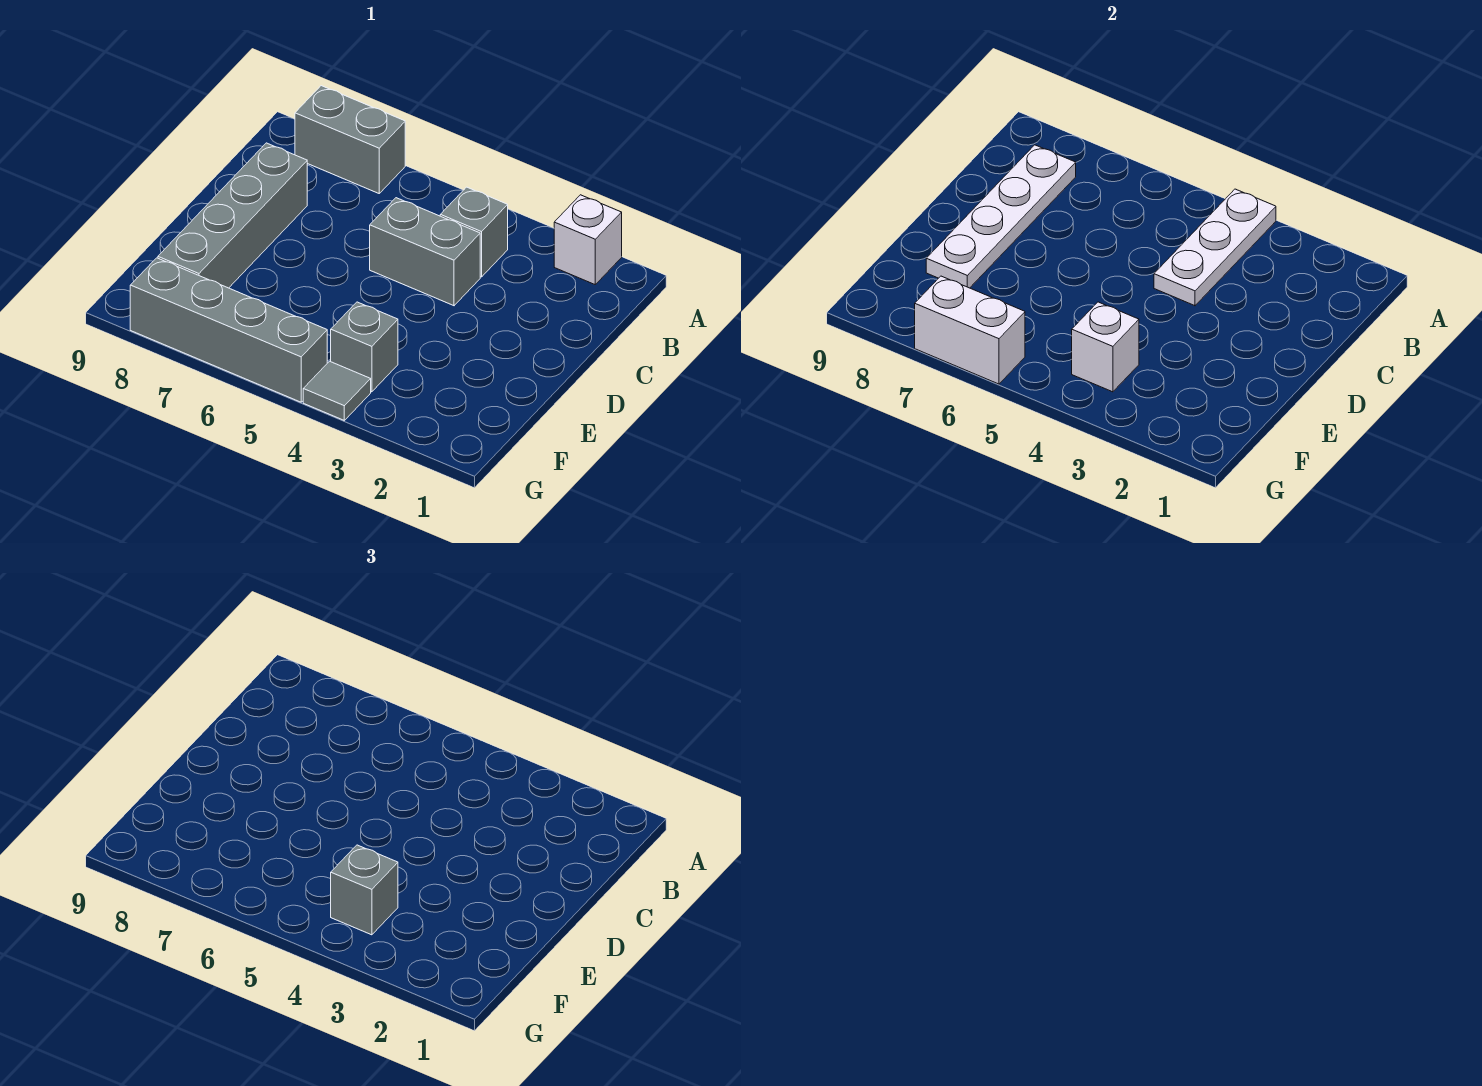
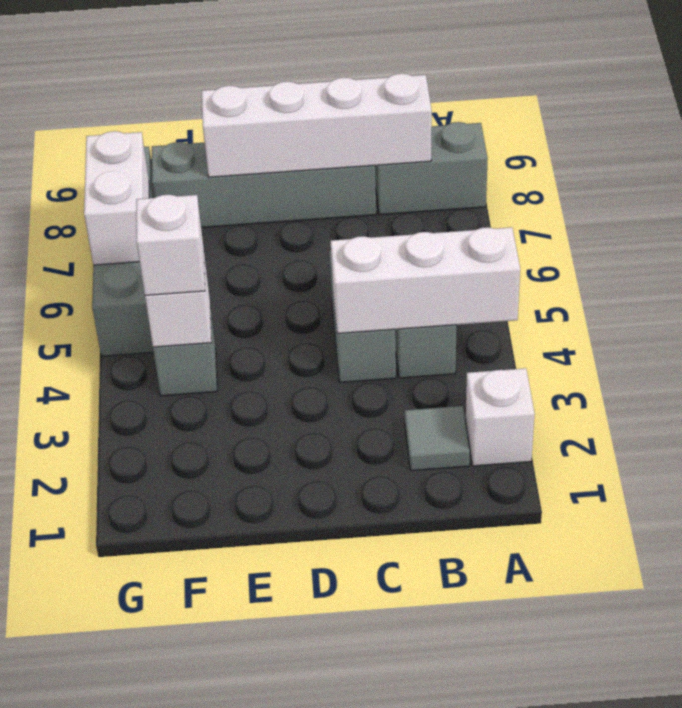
white 1x3 plate [1154,189,1276,306] -> white 1x3 brick [331,227,520,334]
grey 1x2 brick [295,86,405,193] -> grey 1x2 brick turned to [375,122,488,215]
white 1x4 plate [926,145,1076,288] -> white 1x4 brick [202,73,432,177]
grey 1x1 brick [331,845,398,935] -> white 1x1 brick [136,195,205,295]
grey 1x1 tile [303,361,371,420] -> grey 1x1 tile moved to [405,406,470,471]

